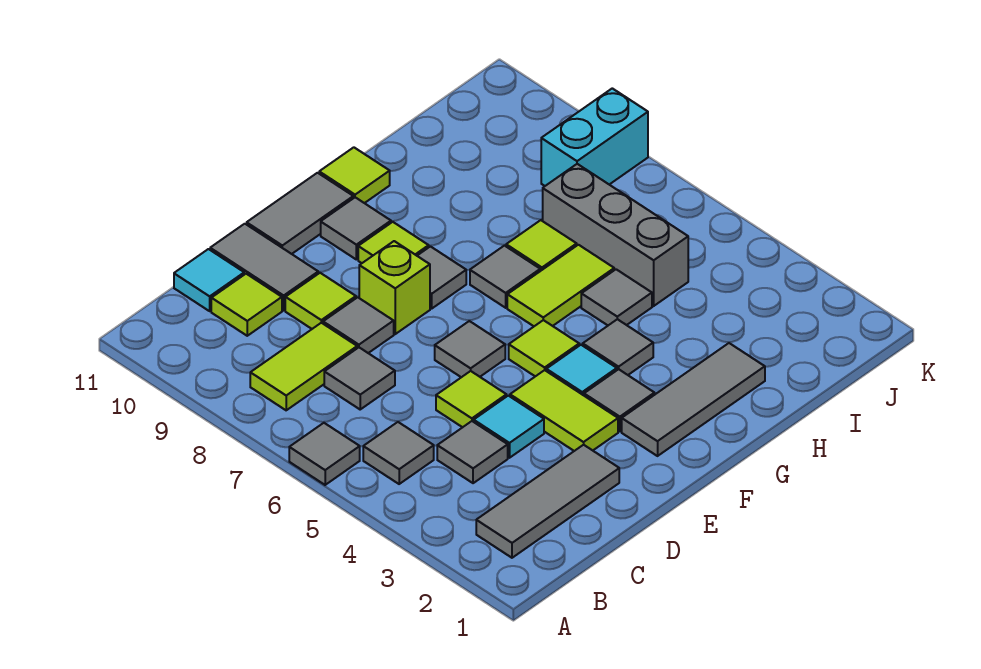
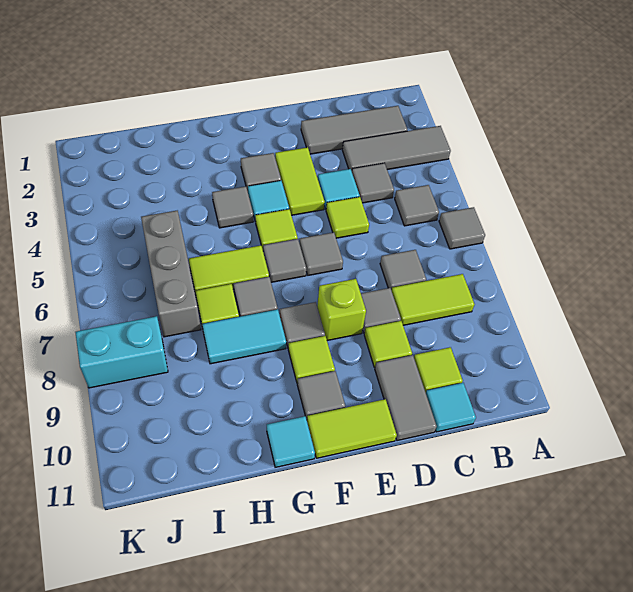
grey 1x2 tile [247,173,353,254] -> lime 1x2 tile [307,399,397,458]
grey 1x3 tile [622,343,765,456] -> grey 1x3 tile moved to [342,126,451,171]
none -> cyan 1x2 tile [202,309,286,364]
lime 1x1 tile [319,147,390,203] -> cyan 1x1 tile [267,416,315,467]
grey 1x1 tile [581,269,652,325] -> grey 1x1 tile moved to [263,239,306,282]

